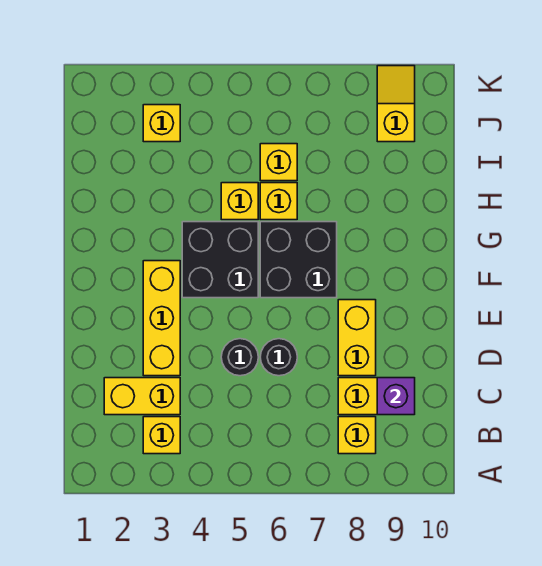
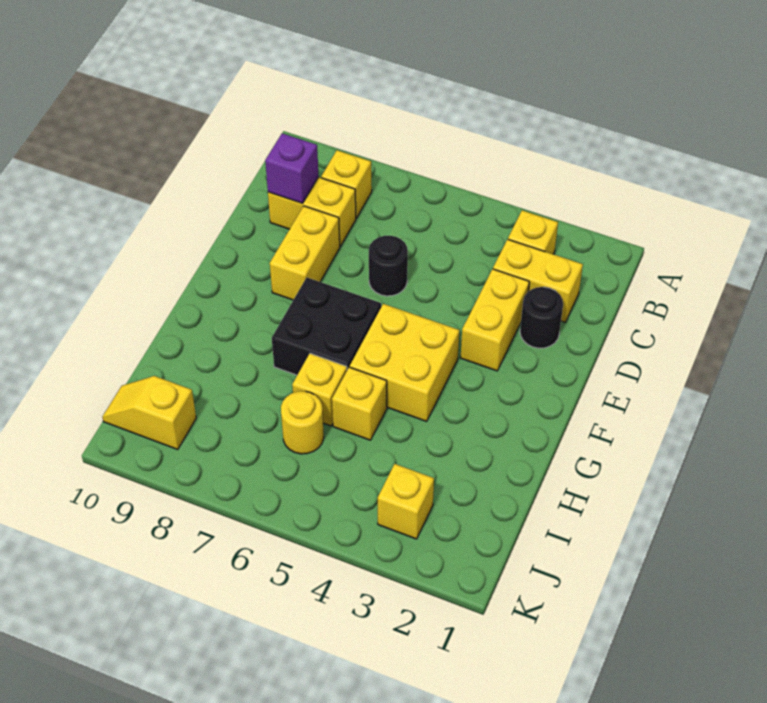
yellow 1x3 brick [143,261,180,376] -> yellow 1x2 brick [461,269,529,371]
black 1x1 round brick [221,339,258,376] -> black 1x1 round brick moved to [520,287,563,348]
black 2x2 brick [182,222,258,298] -> yellow 2x2 brick [350,304,459,421]
yellow 1x1 brick [260,144,297,181] -> yellow 1x1 round brick [281,391,324,454]
yellow 1x2 slope [377,66,415,142] -> yellow 1x2 slope turned to [102,376,196,449]

